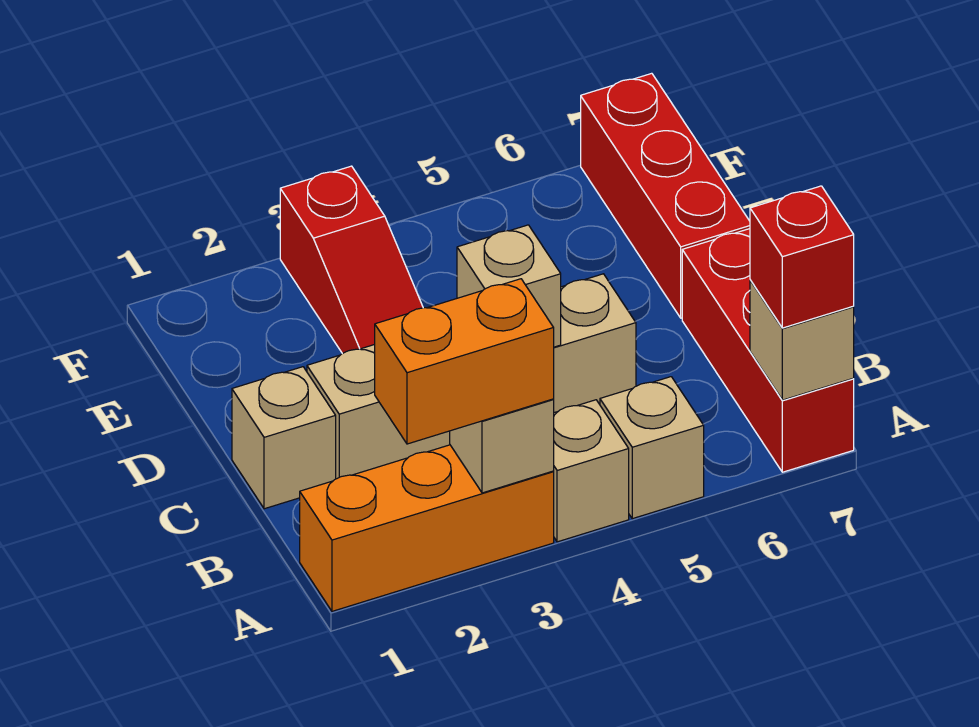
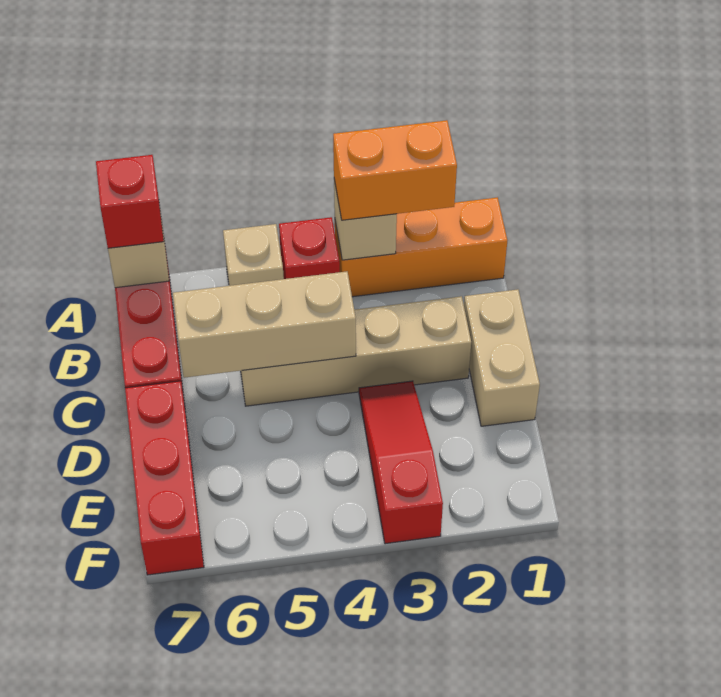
tan 1x1 brick [553,400,629,542] -> red 1x1 brick [279,217,340,279]
tan 1x1 brick [232,367,336,509] -> tan 1x2 brick [464,289,540,426]
tan 1x1 brick [457,225,561,347] -> tan 1x3 brick [173,271,356,378]

